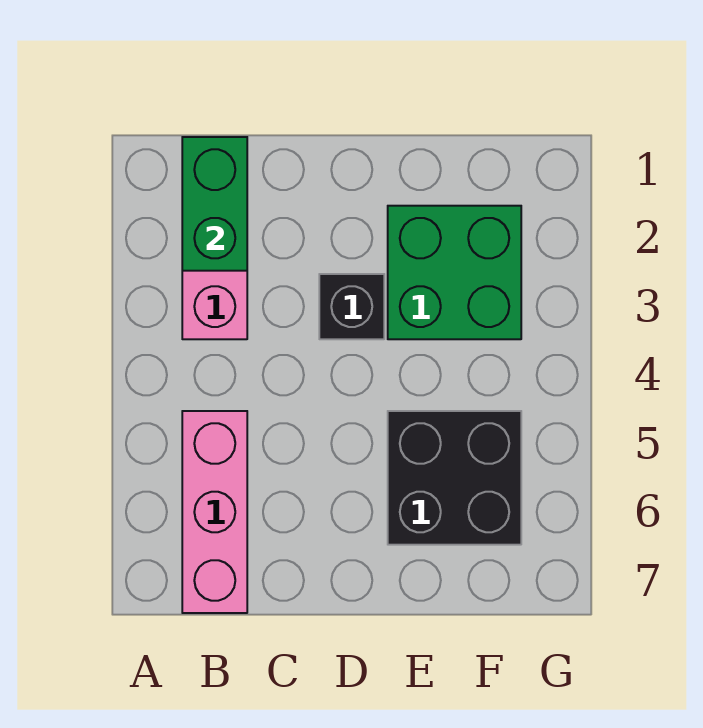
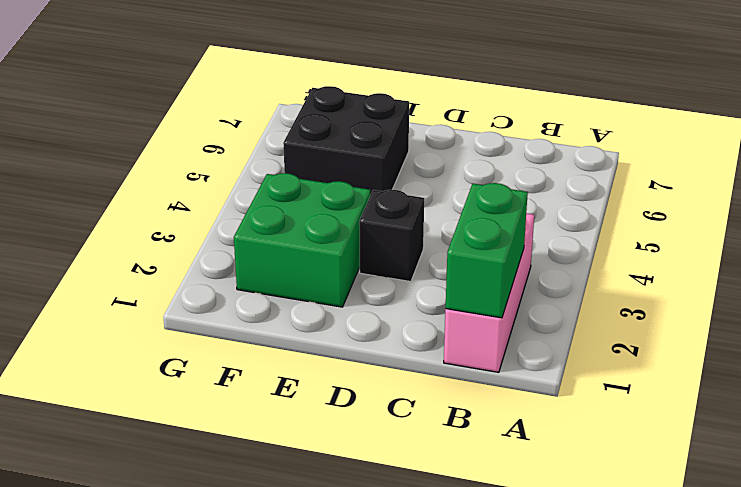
pink 1x3 brick [182,411,247,613] -> none

